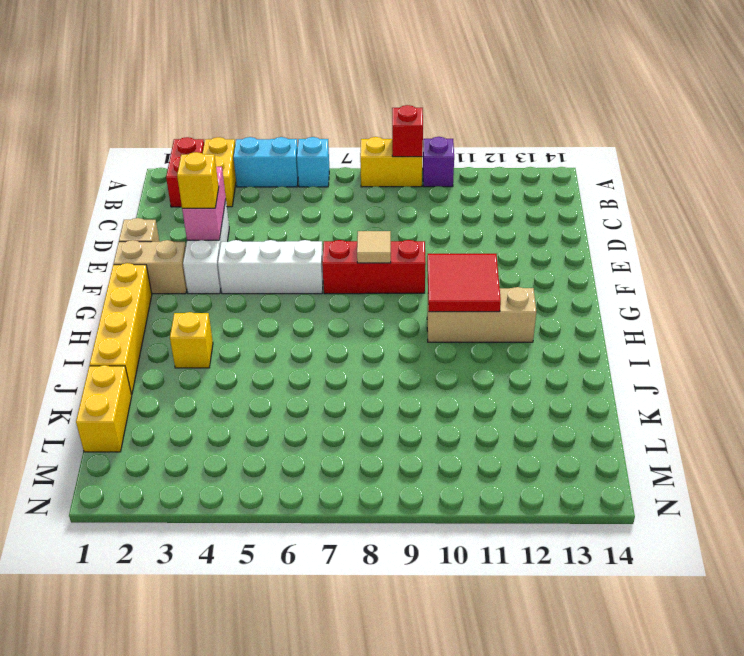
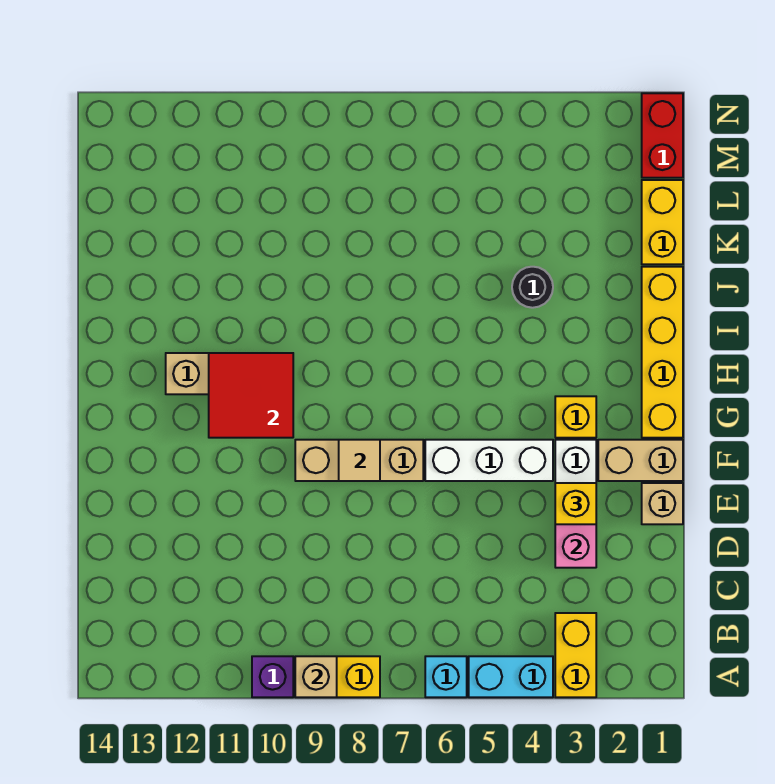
red 1x2 brick [166,137,204,207] -> red 1x2 brick moved to [642,93,683,178]
red 1x1 brick [392,105,423,157] -> tan 1x1 brick [295,656,337,697]
red 1x3 brick [322,240,426,294] -> tan 1x3 brick [295,440,423,481]
yellow 1x1 brick [170,312,213,368] -> yellow 1x1 brick moved to [555,396,596,438]
none -> black 1x1 round brick [512,267,553,308]

